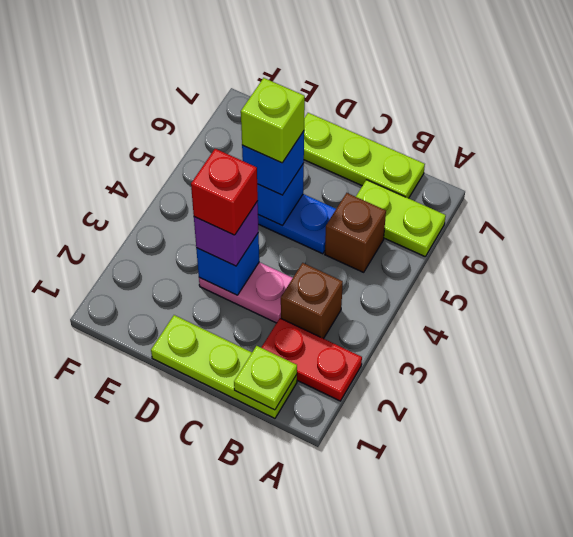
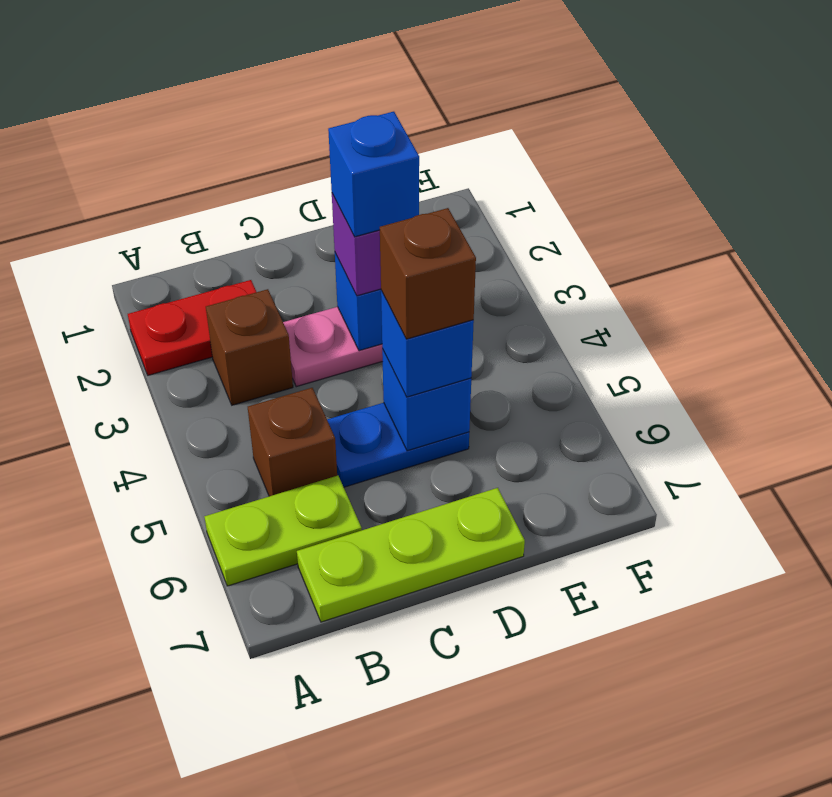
lime 1x3 plate [151,315,297,418] -> none
lime 1x1 plate [234,346,297,410] -> none
red 1x1 brick [191,149,258,235] -> blue 1x1 brick [328,112,419,237]
lime 1x1 brick [241,78,305,163] -> brown 1x1 brick [380,208,476,339]

